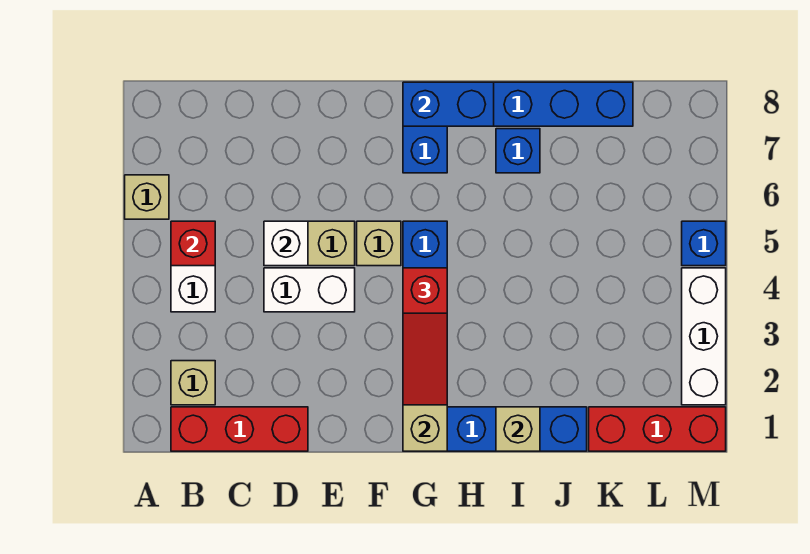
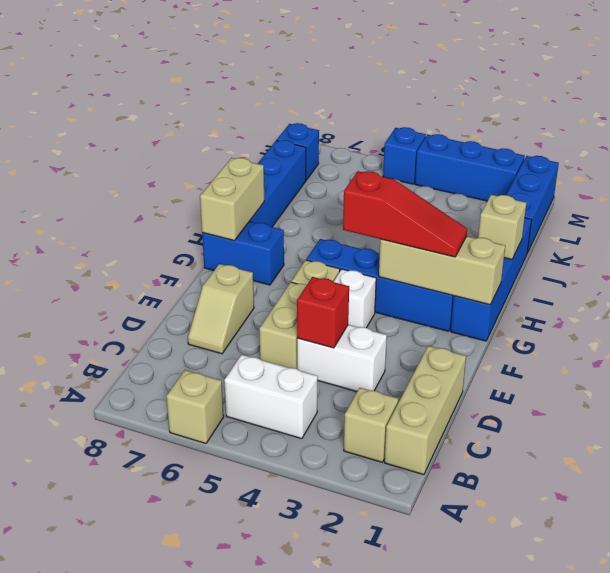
red 1x3 brick [171,407,308,451] -> tan 1x3 brick [385,346,466,475]
red 1x1 brick [171,221,215,266] -> red 1x1 brick moved to [297,277,349,348]
white 1x2 brick [264,268,355,312] -> white 1x2 brick turned to [297,325,387,391]
white 1x1 brick [264,221,308,266] -> white 1x1 brick moved to [334,269,376,328]
none -> tan 1x2 slope [188,264,254,354]
blue 1x2 brick [403,82,494,126] -> tan 1x2 brick [200,158,264,241]
blue 1x1 brick [496,129,540,173] -> blue 1x1 brick moved to [277,123,319,180]
red 1x3 brick [589,407,726,451] -> blue 1x3 brick [506,156,559,253]
white 1x3 brick [682,268,726,405] -> blue 1x3 brick [415,134,525,201]

